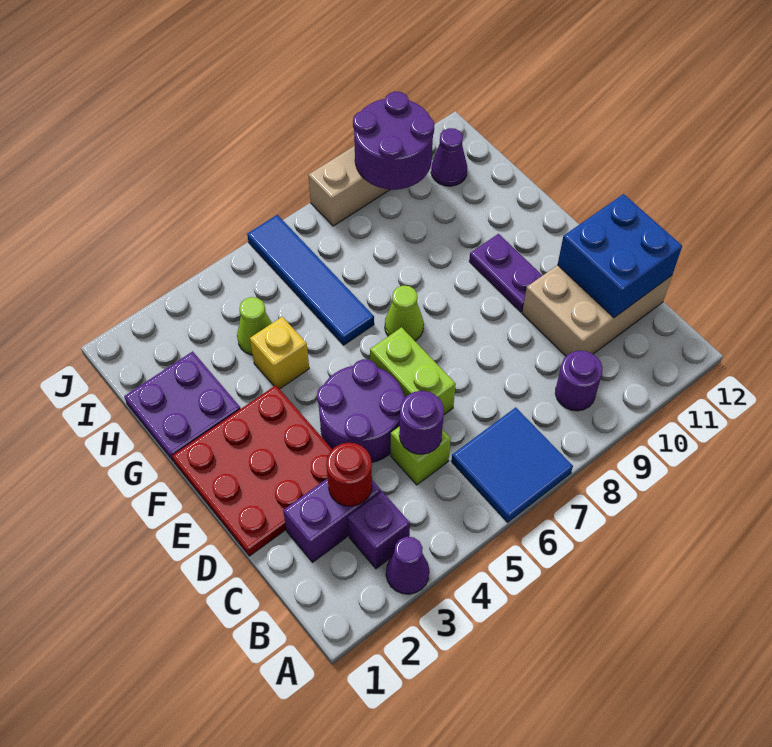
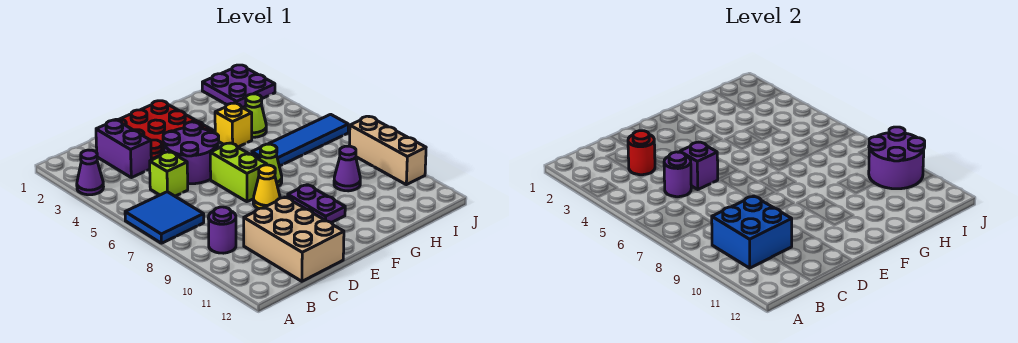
purple 1x1 brick [348,492,410,569] -> purple 1x1 brick moved to [680,142,718,189]
blue 2x2 brick [558,194,682,318] -> blue 2x2 brick moved to [712,196,792,268]
lime 1x2 brick [370,327,456,415] -> lime 1x2 brick turned to [210,143,267,202]
none -> yellow 1x1 cone [253,165,280,209]
purple 1x2 plate [469,234,543,312] -> purple 1x2 plate turned to [288,185,345,223]
purple 2x2 plate [124,351,241,461] -> purple 2x2 plate moved to [202,65,275,108]
purple 1x1 cone [431,128,467,186] -> purple 1x1 cone moved to [334,146,360,191]

